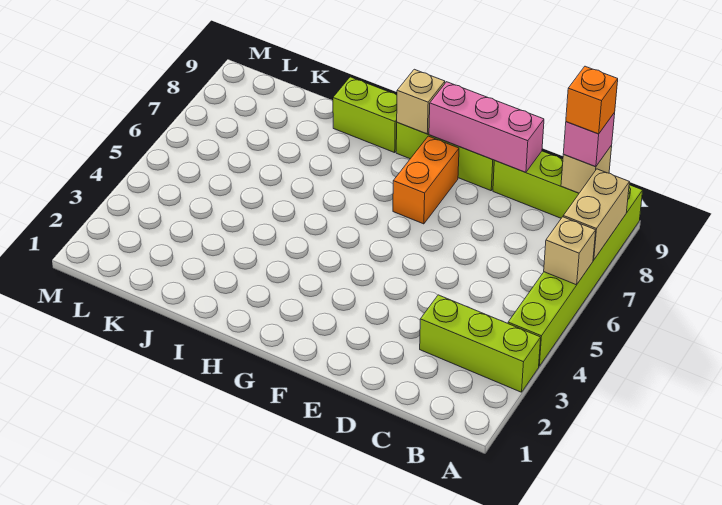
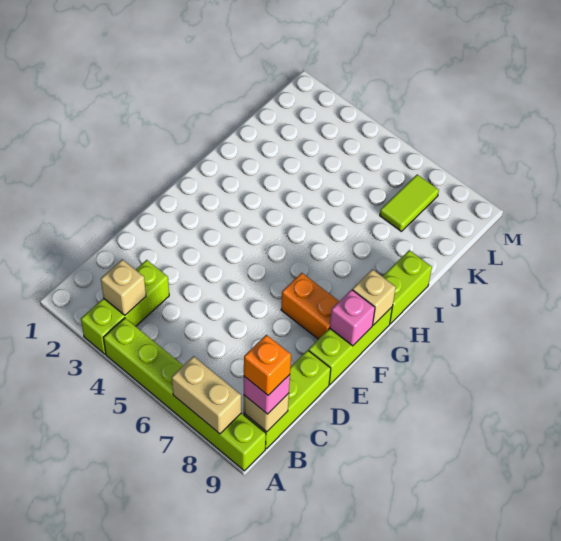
tan 1x1 brick [544,217,596,285] -> tan 1x1 brick moved to [101,259,146,315]
pink 1x3 brick [429,82,544,172] -> pink 1x1 brick [330,290,375,346]
none -> lime 1x2 tile [380,174,439,231]

